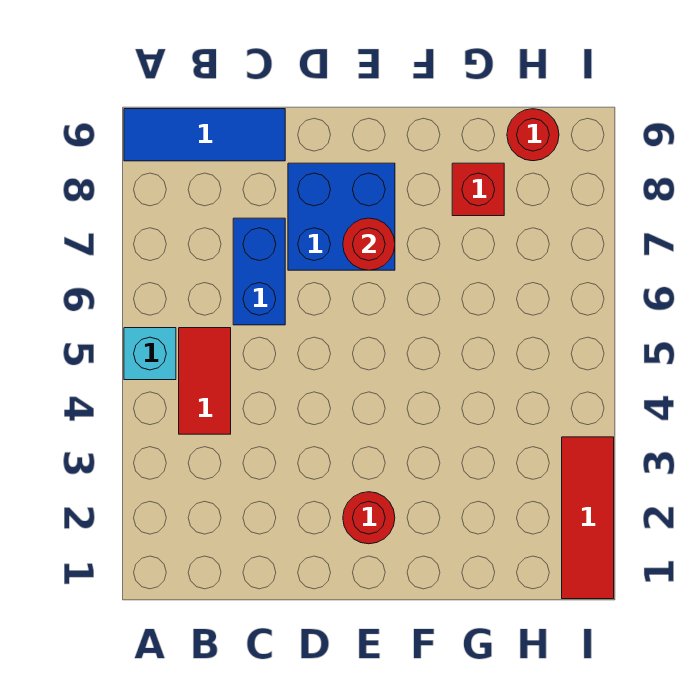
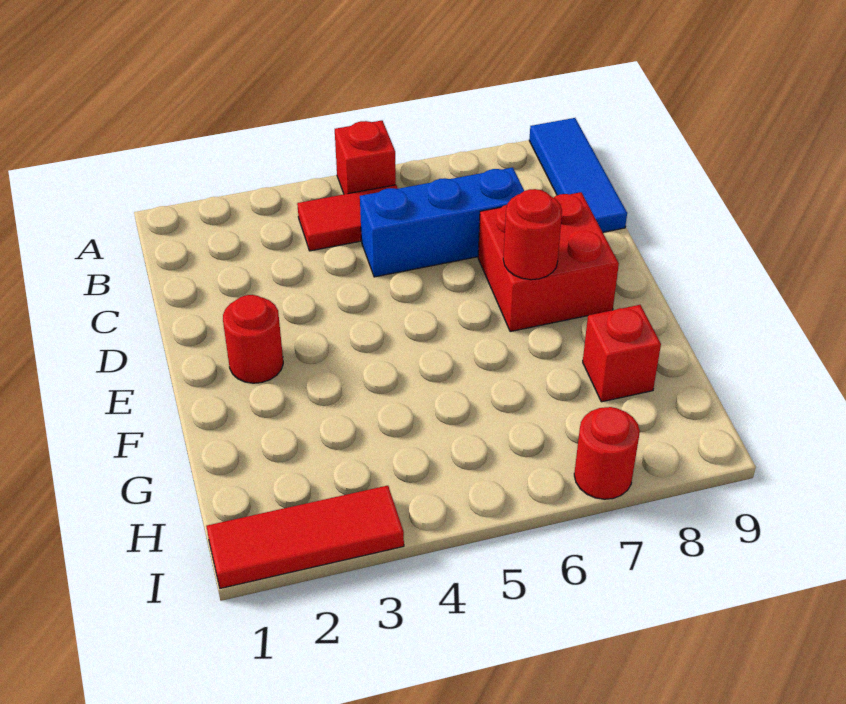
cyan 1x1 brick [124,328,176,380] -> red 1x1 brick [335,121,396,194]
blue 1x2 brick [233,218,285,325] -> blue 1x3 brick [360,168,524,277]
blue 2x2 brick [288,163,395,270] -> red 2x2 brick [478,192,619,332]
red 1x1 round brick [507,109,559,161] -> red 1x1 round brick moved to [574,407,640,499]

